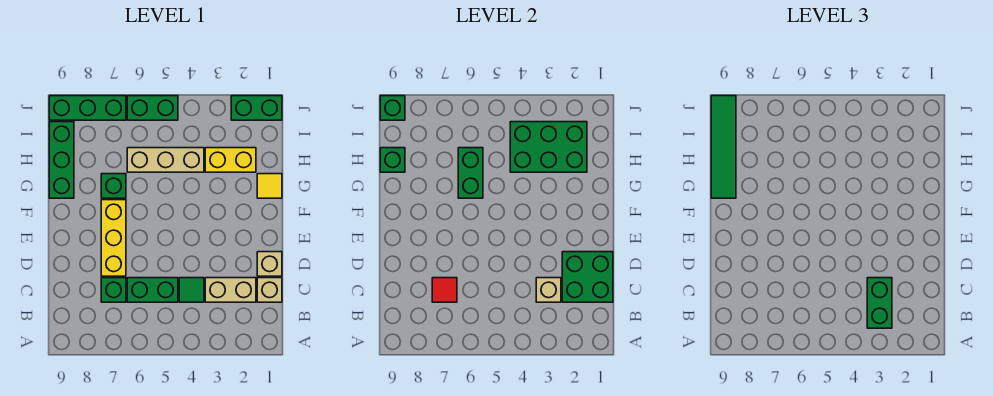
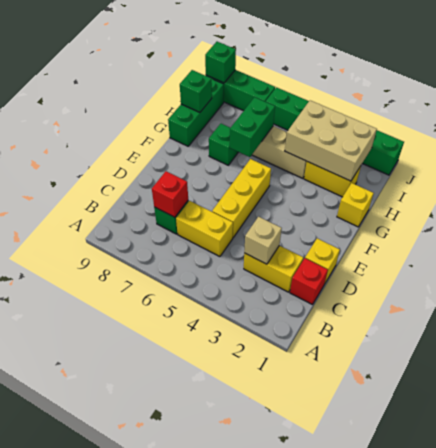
green 1x2 brick [867,278,892,328] -> none
tan 1x1 brick [257,278,282,302] -> red 1x1 brick [290,258,328,305]
green 2x2 brick [562,252,613,302] -> none
tan 1x2 brick [205,278,256,302] -> yellow 1x2 brick [244,246,303,292]
green 1x1 tile [179,278,204,302] -> none
green 1x2 brick [127,278,178,302] -> yellow 1x2 brick [176,201,233,257]
red 1x1 tile [432,278,457,302] -> red 1x1 brick [152,171,188,217]
tan 1x1 brick [257,252,282,276] -> yellow 1x1 brick [305,238,340,283]
yellow 1x3 brick [101,200,126,276] -> yellow 1x3 brick moved to [212,159,271,237]
yellow 1x1 tile [257,174,282,198] -> yellow 1x1 brick [337,183,374,227]
green 1x4 tile [711,96,736,198] -> none
green 2x3 brick [510,122,587,172] -> tan 2x3 brick [285,101,377,181]

